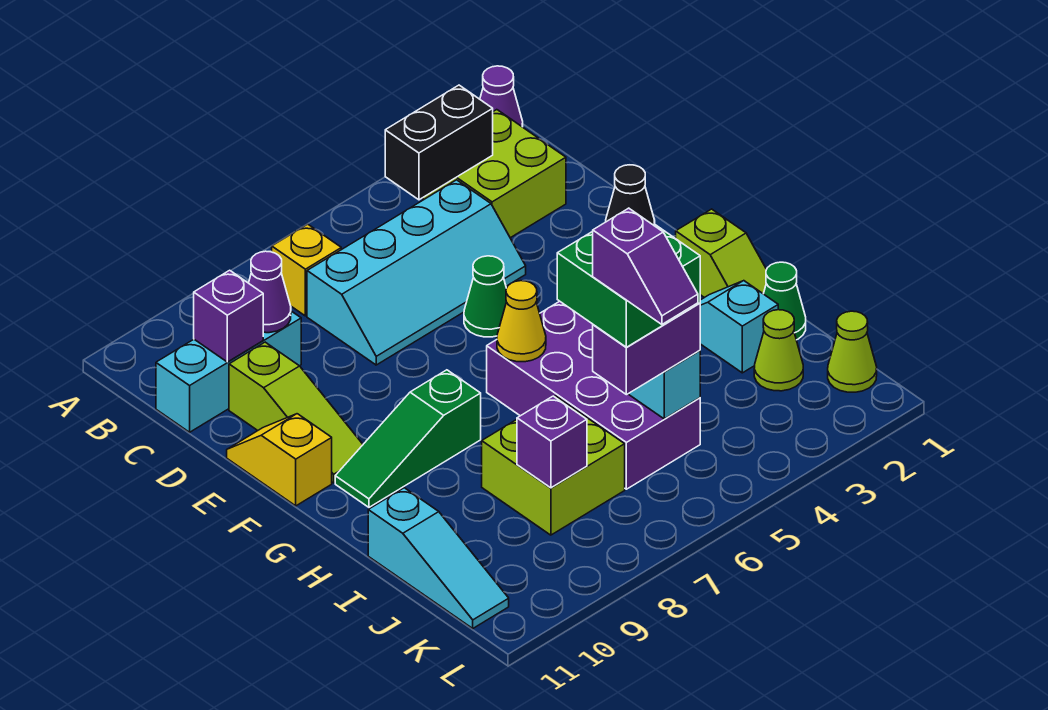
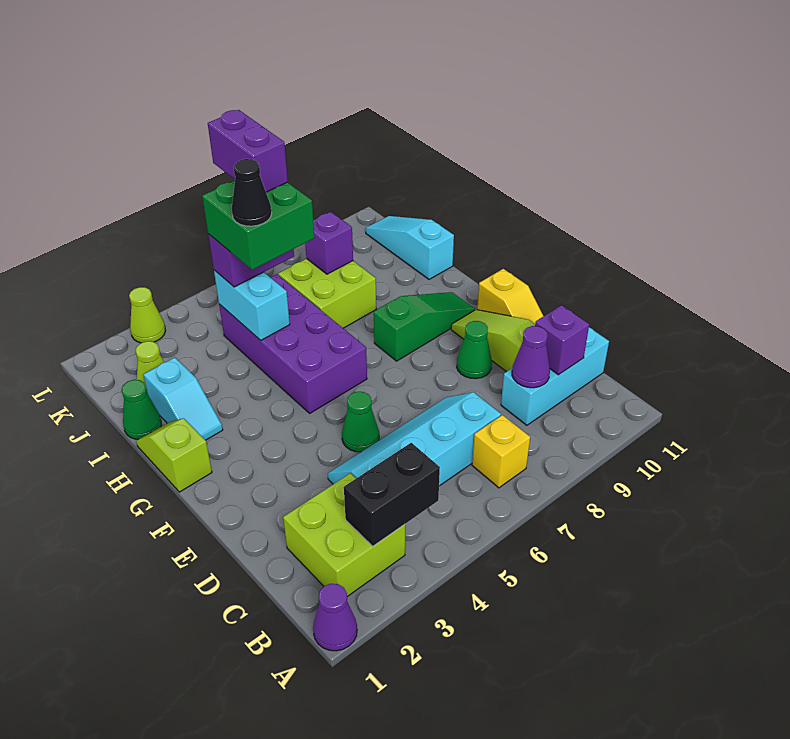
none -> green 1x1 cone [457,321,492,379]
yellow 1x1 cone [497,281,546,362] -> none
purple 1x2 slope [593,208,698,324] -> purple 1x2 brick [208,110,288,192]
lime 1x1 cone [828,311,877,392] -> lime 1x1 cone moved to [129,287,166,343]

